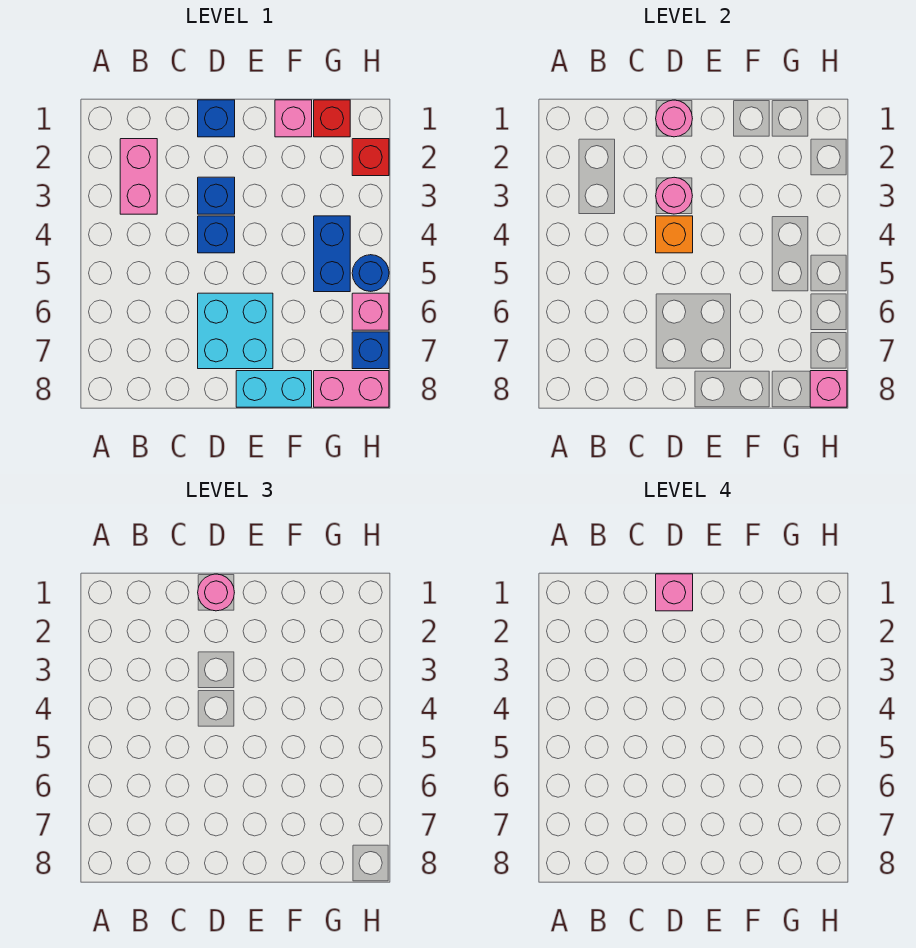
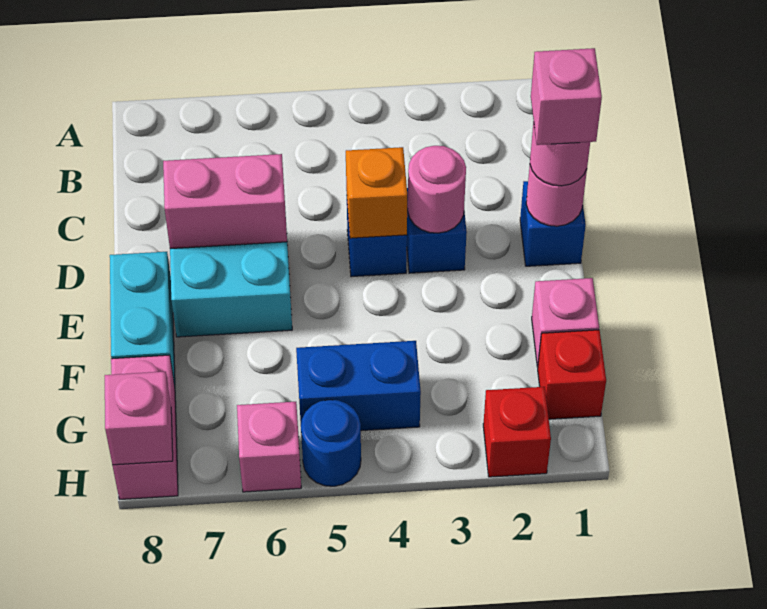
pink 1x2 brick [120,139,157,214] -> pink 1x2 brick moved to [163,154,287,249]
blue 1x1 brick [352,332,389,369] -> none

